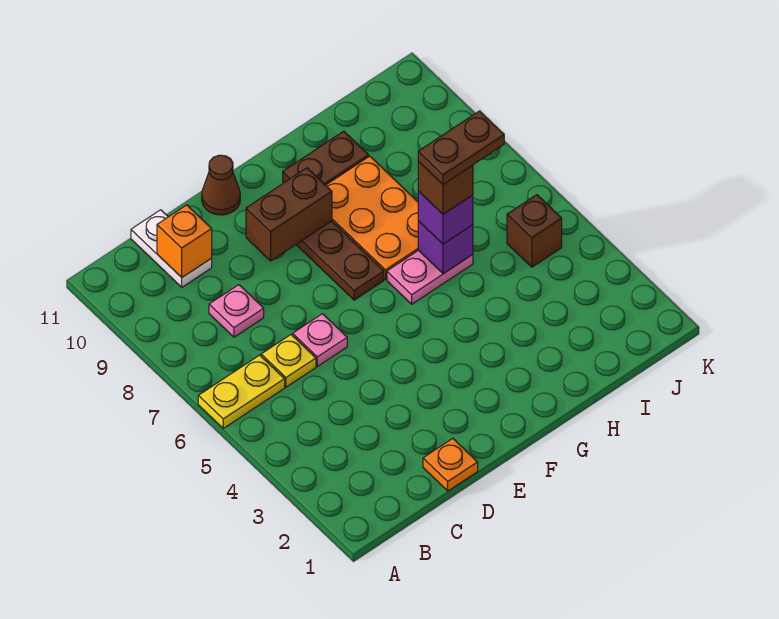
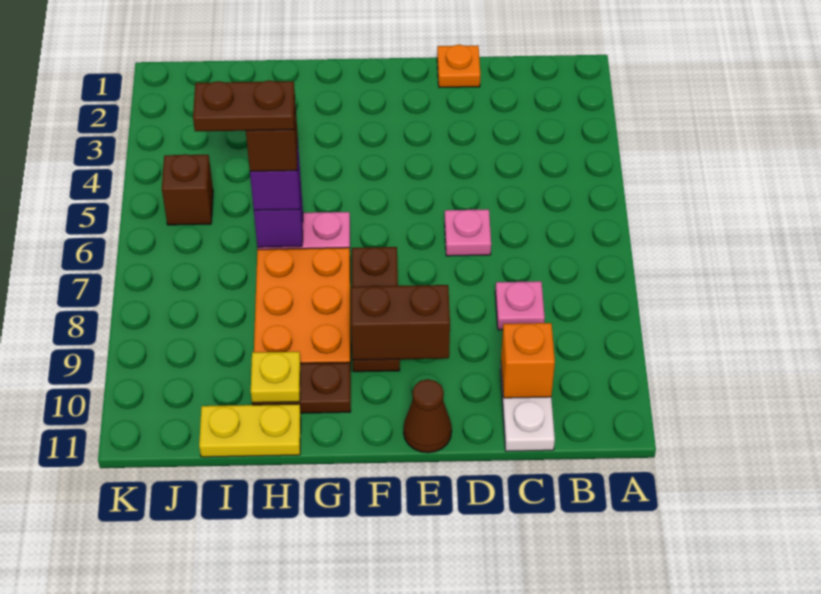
yellow 1x2 plate [198,355,285,428] -> yellow 1x2 plate moved to [199,404,301,457]
yellow 1x1 plate [261,335,316,387] -> yellow 1x1 plate moved to [251,352,301,403]

